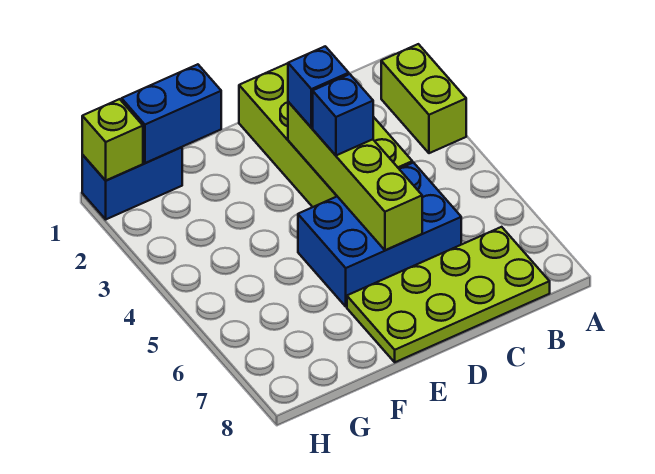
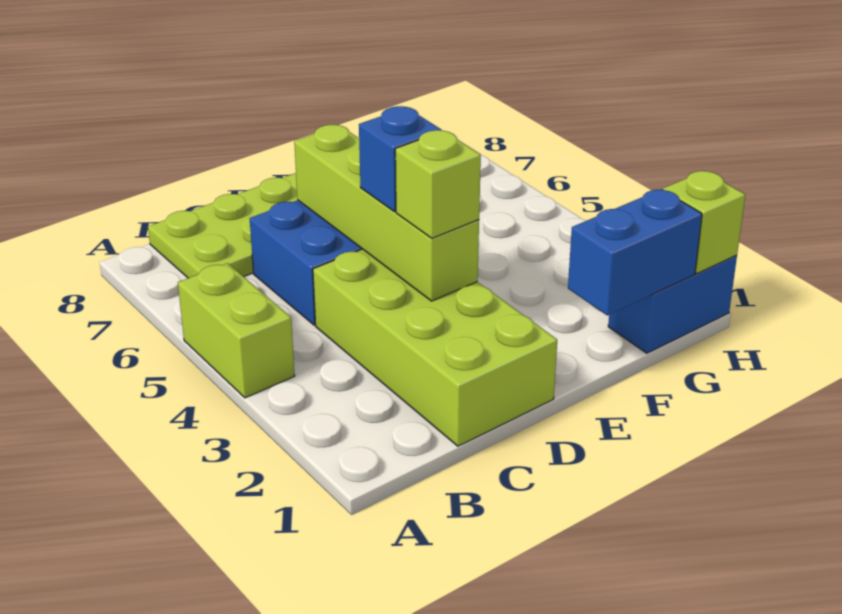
lime 1x2 brick [381,44,466,153] -> lime 1x2 brick moved to [178,263,295,398]
blue 1x1 brick [288,46,349,128] -> lime 1x1 brick [395,130,481,238]

